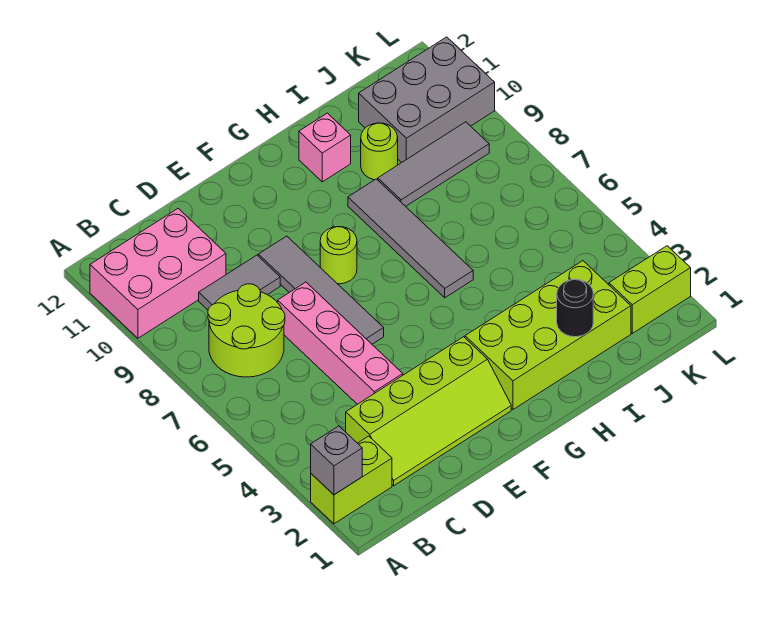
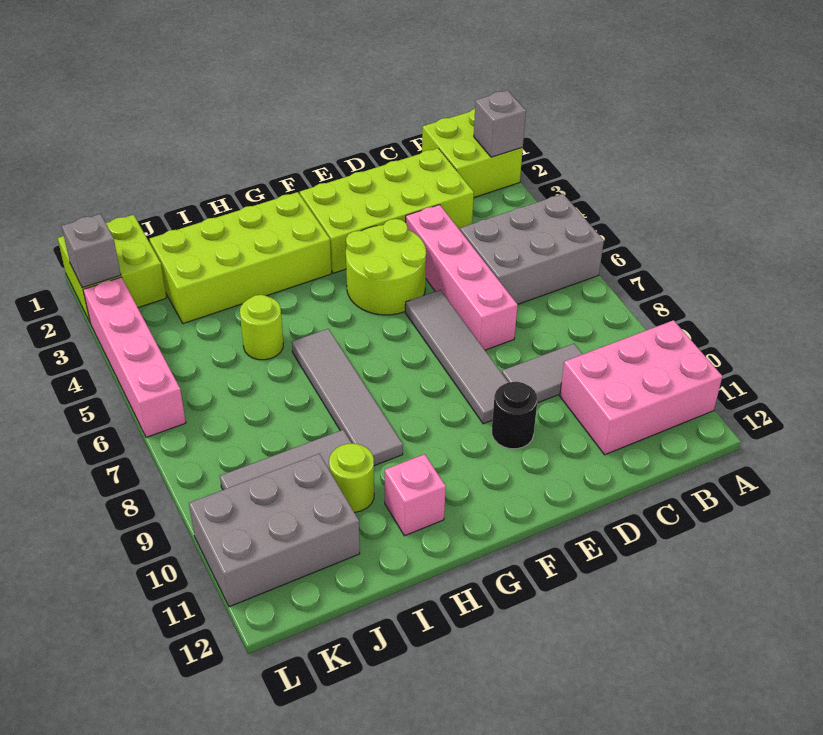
lime 1x2 brick [311,436,392,524] -> lime 2x2 brick [422,109,523,197]
none -> grey 2x3 brick [460,194,604,304]
lime 2x2 round brick [208,284,285,377] -> lime 2x2 round brick moved to [346,219,426,315]
lime 2x4 slope [346,337,511,486] -> lime 2x4 brick [300,148,474,273]
lime 1x1 round brick [320,227,357,284] -> lime 1x1 round brick moved to [240,295,283,360]
black 1x1 round brick [557,279,593,337] -> black 1x1 round brick moved to [492,381,537,449]
lime 1x2 brick [609,246,691,333] -> lime 2x2 brick [58,215,166,322]
none -> grey 1x1 brick [62,214,121,288]
none -> pink 1x4 brick [83,277,186,437]

